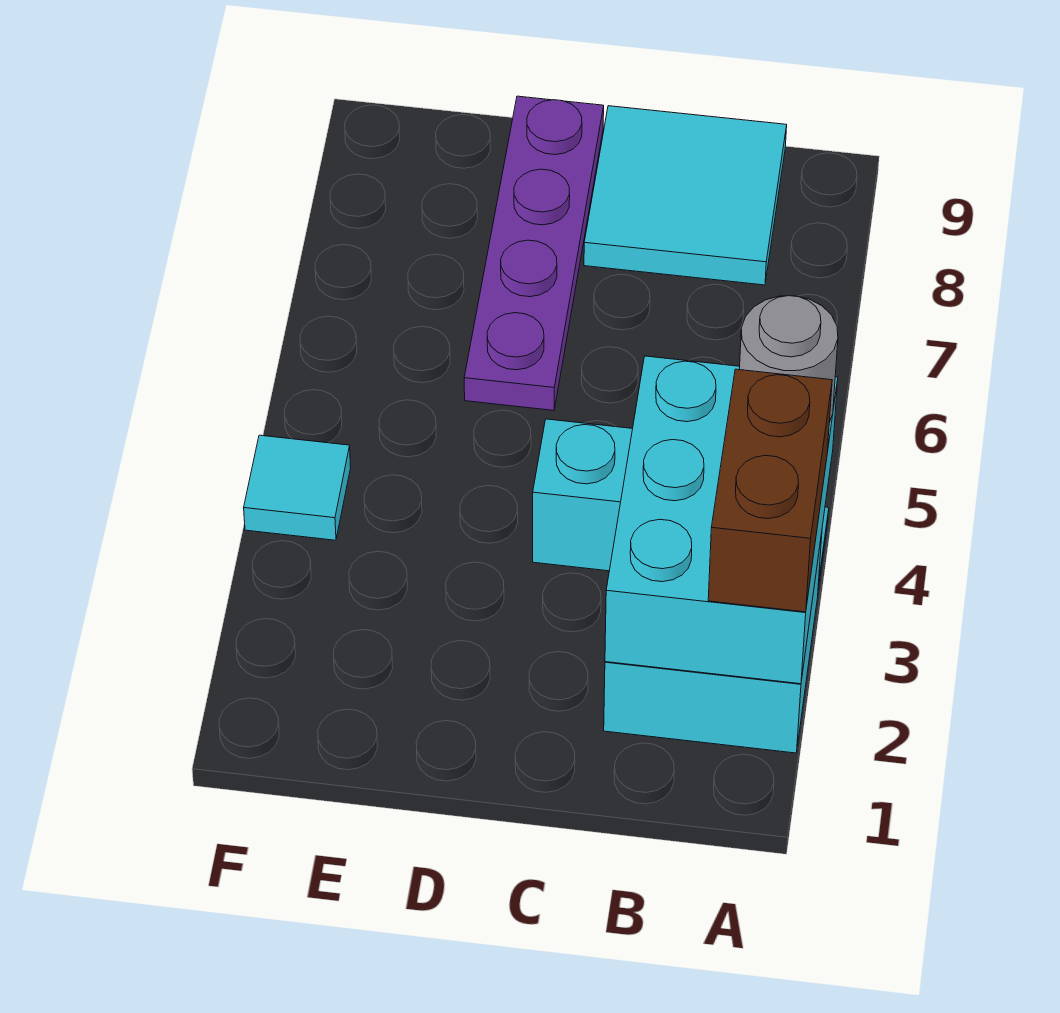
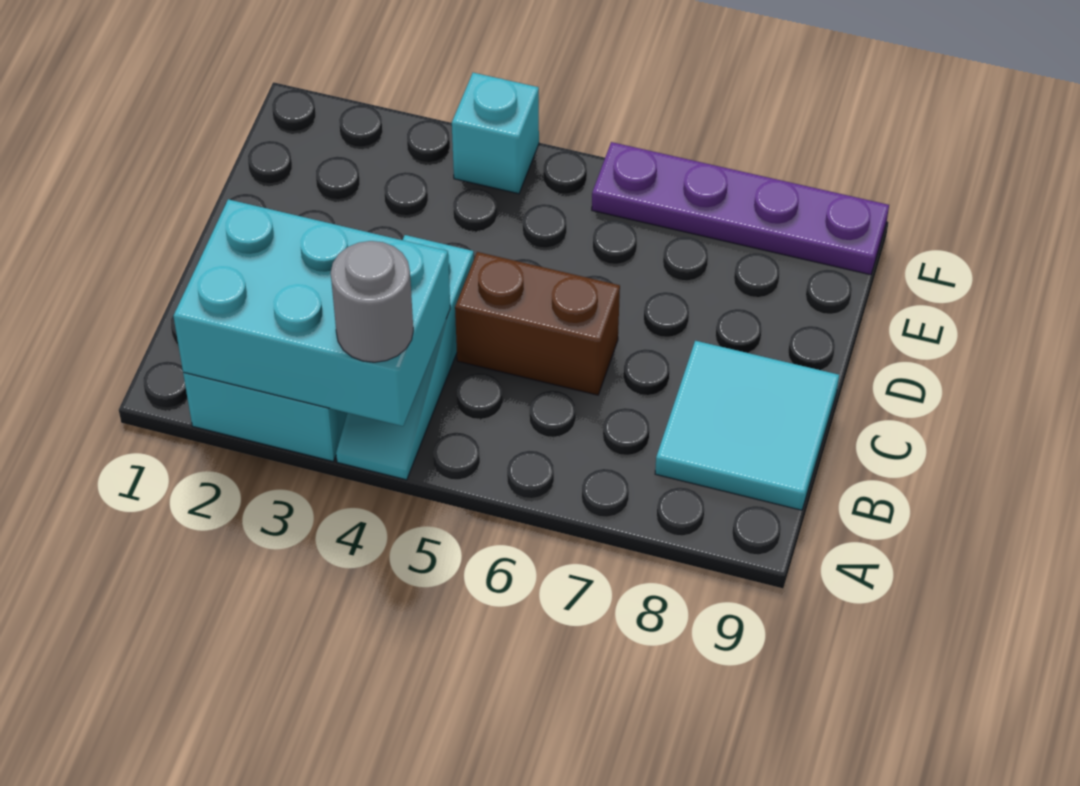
brown 1x2 brick [708,369,832,612] -> brown 1x2 brick moved to [455,252,620,395]
purple 1x4 plate [464,96,604,410] -> purple 1x4 plate moved to [592,142,889,275]
cyan 1x1 tile [244,435,351,540] -> cyan 1x1 brick [452,73,539,194]

